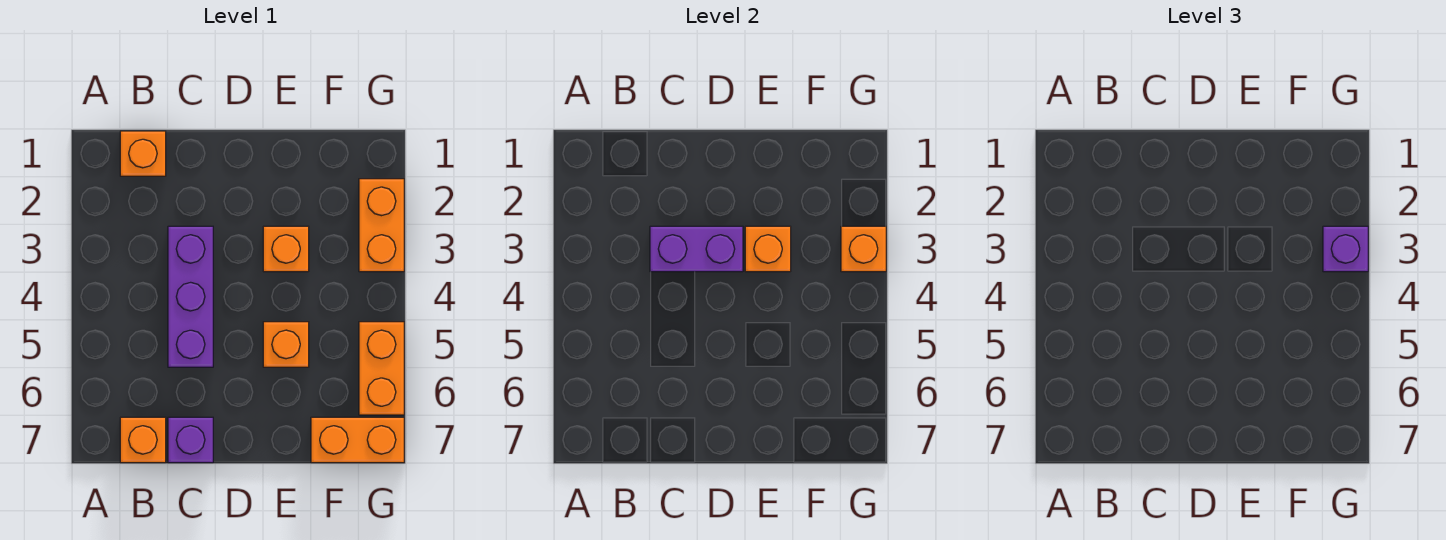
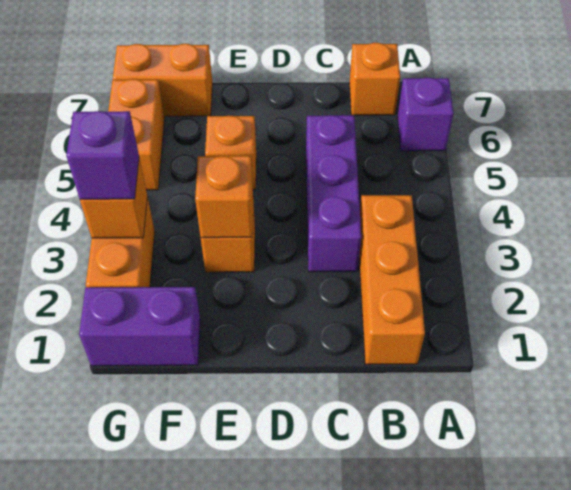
orange 1x1 brick [120,131,166,176] -> orange 1x3 brick [359,195,425,364]
purple 1x2 brick [650,226,743,272] -> purple 1x2 brick moved to [79,287,200,366]
purple 1x1 brick [168,417,213,463] -> purple 1x1 brick moved to [397,78,454,151]

